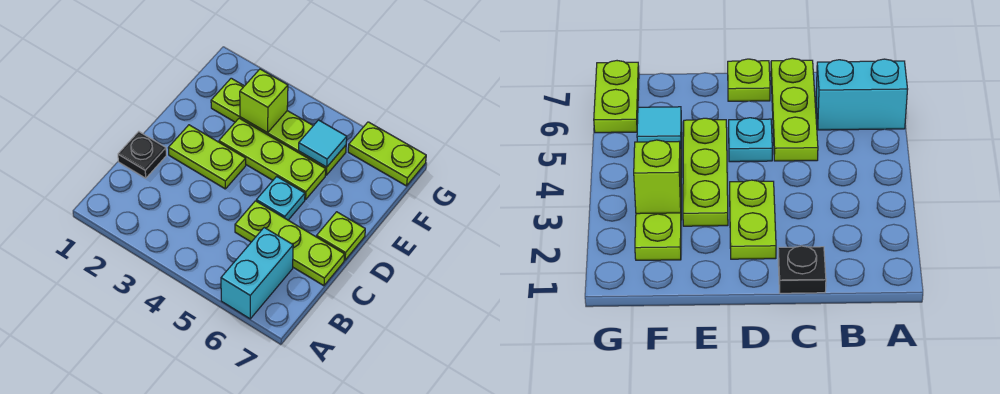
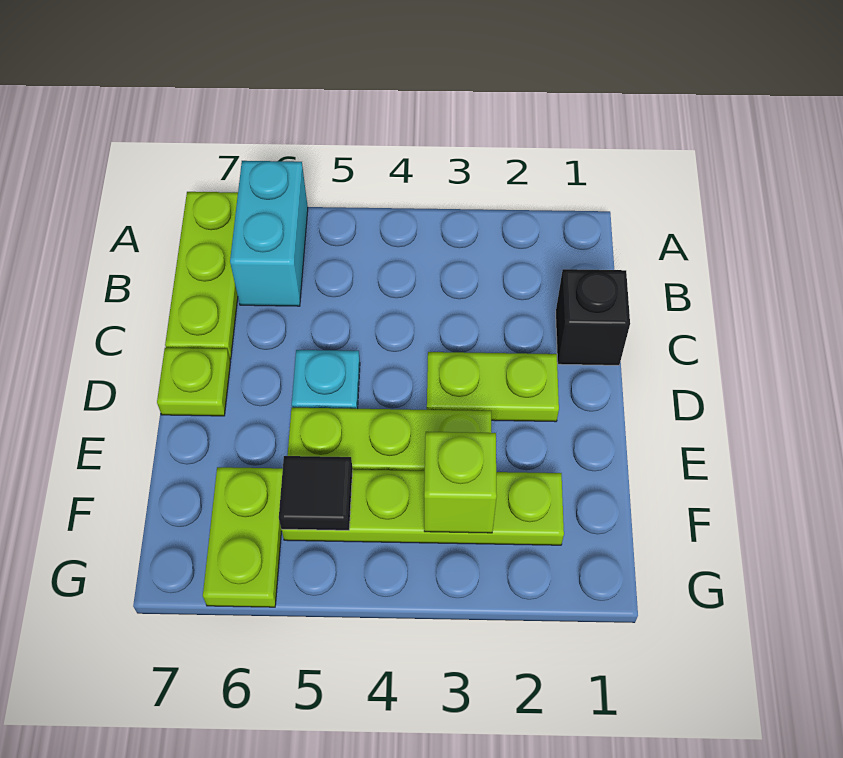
black 1x1 plate [118,132,166,178] -> black 1x1 brick [556,269,630,365]
lime 1x3 plate [235,201,345,286] -> lime 1x3 plate turned to [165,192,238,359]
cyan 1x1 tile [299,120,347,167] -> black 1x1 tile [279,456,353,530]
lime 1x2 plate [348,122,426,186] -> lime 1x2 plate turned to [203,467,283,607]

